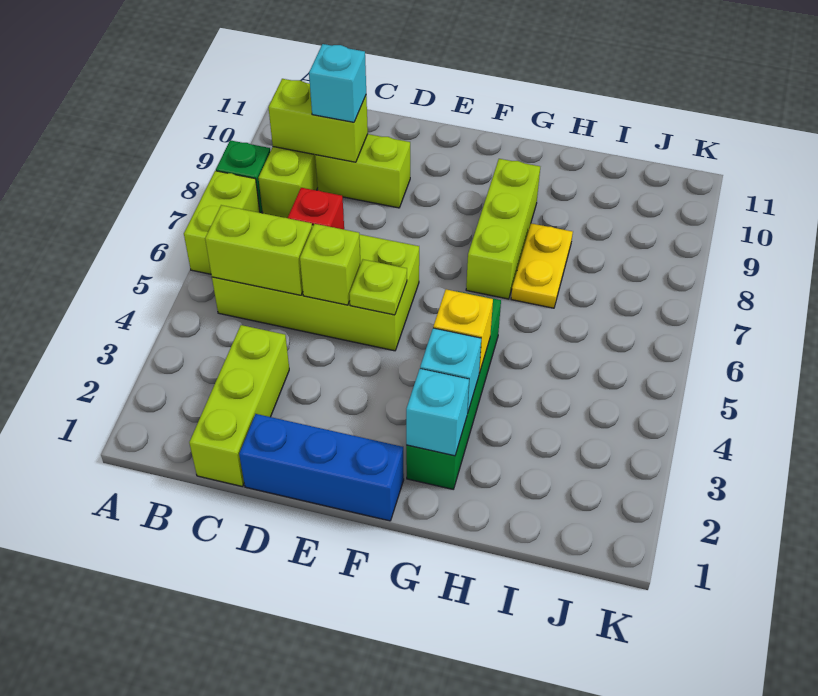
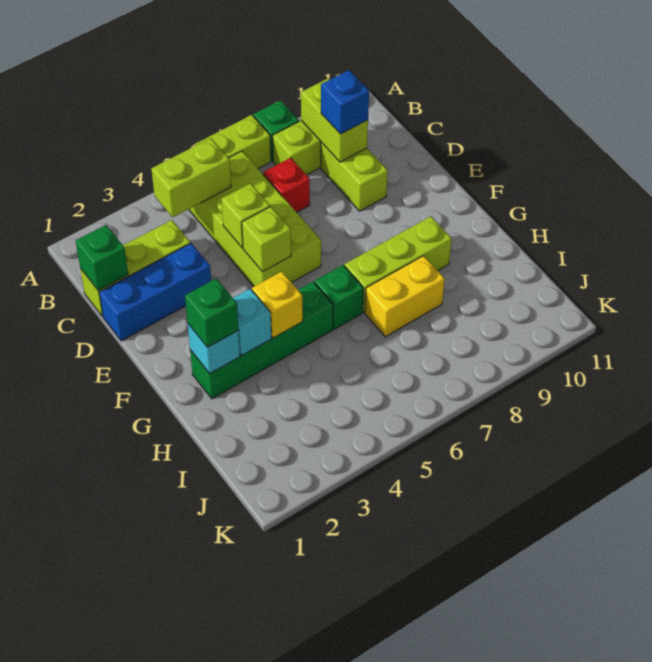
lime 1x2 brick [205,205,312,295] -> lime 1x2 brick turned to [151,138,231,217]
none -> green 1x1 brick [76,225,128,290]
cyan 1x1 brick [309,44,366,122] -> blue 1x1 brick [321,70,369,134]
blue 1x3 brick [239,414,404,521] -> blue 1x3 brick turned to [99,243,211,341]
lime 1x1 plate [350,260,407,315] -> lime 1x1 brick [242,207,291,272]
none -> green 1x1 brick [185,278,238,347]
none -> green 1x1 brick [315,265,363,329]
yellow 1x2 plate [511,223,573,308] -> yellow 1x2 brick [365,256,445,337]

